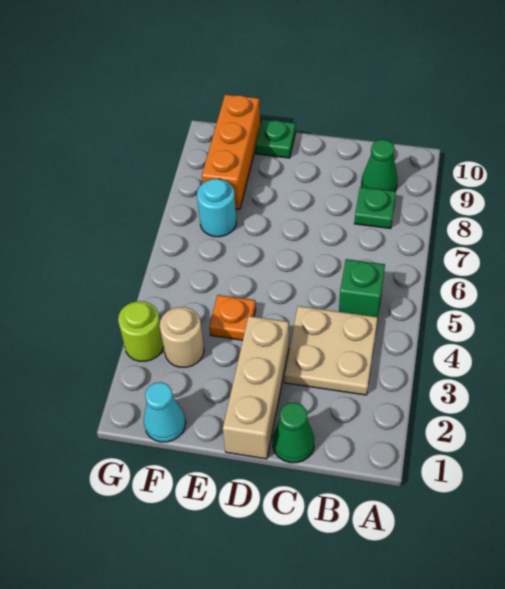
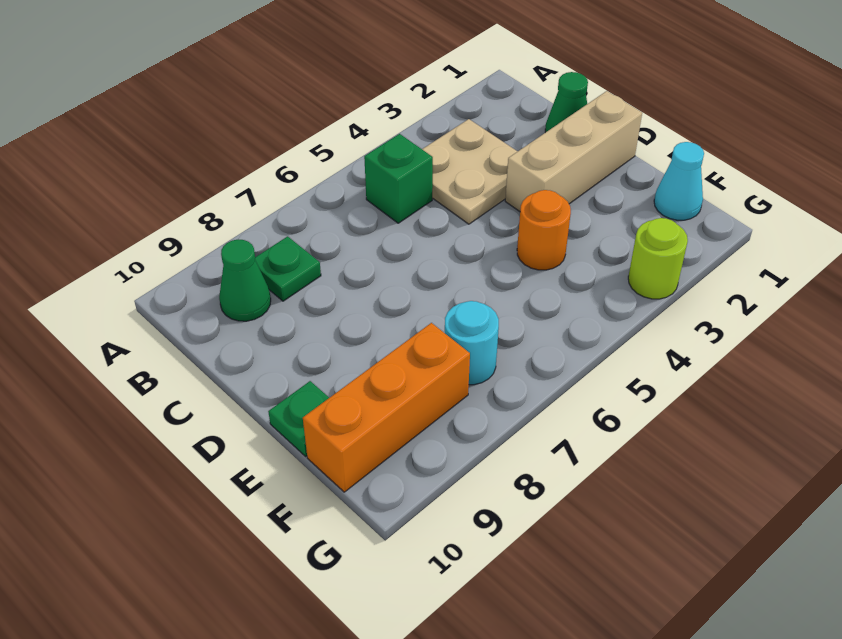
orange 1x1 plate [209,295,256,340] -> orange 1x1 round brick [517,190,571,270]
tan 1x1 round brick [160,307,204,367] -> none

